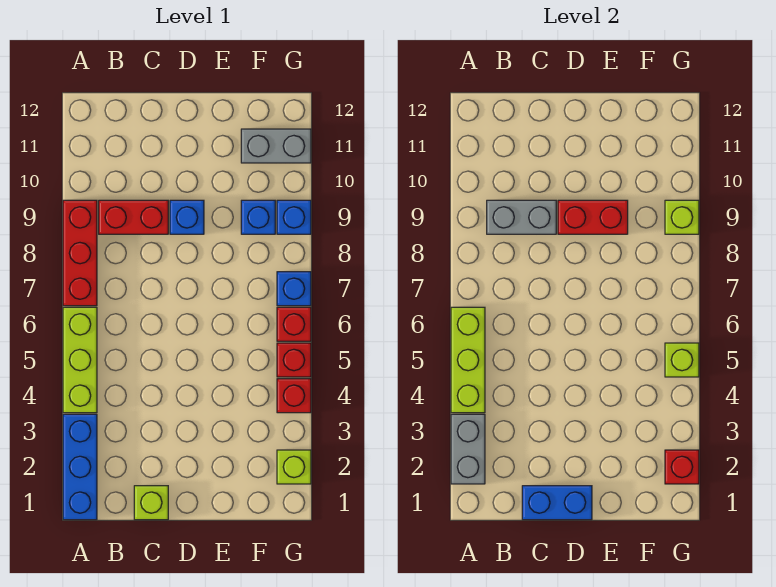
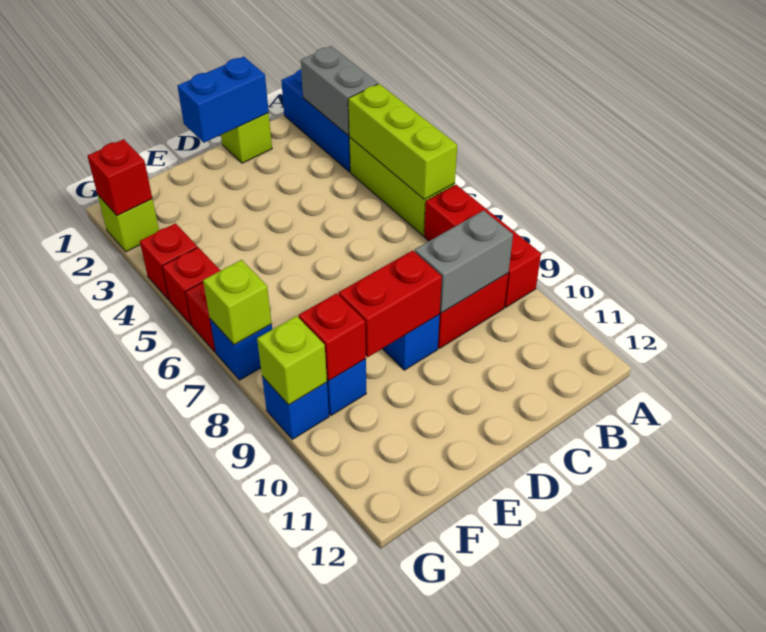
none -> red 1x1 brick [299,293,366,381]
grey 1x2 brick [241,129,311,163] -> none
lime 1x1 brick [665,343,699,377] -> lime 1x1 brick moved to [203,260,272,345]

